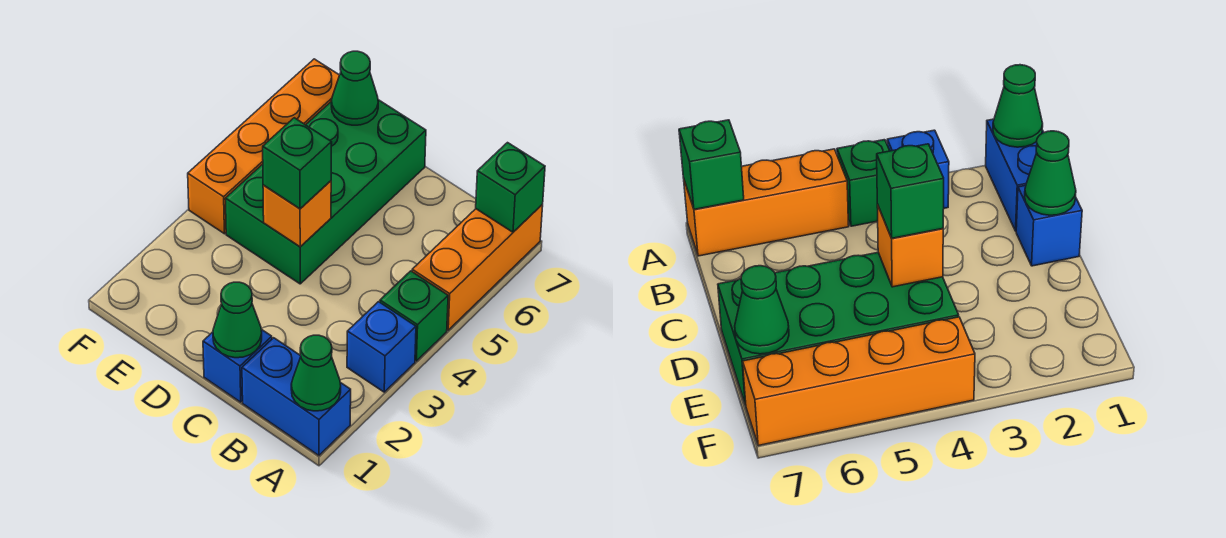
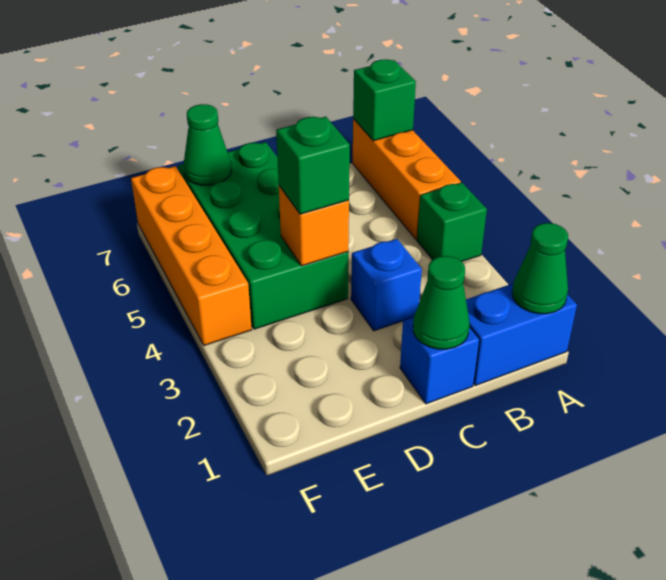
blue 1x1 brick [347,302,416,392] -> blue 1x1 brick moved to [351,239,422,331]

